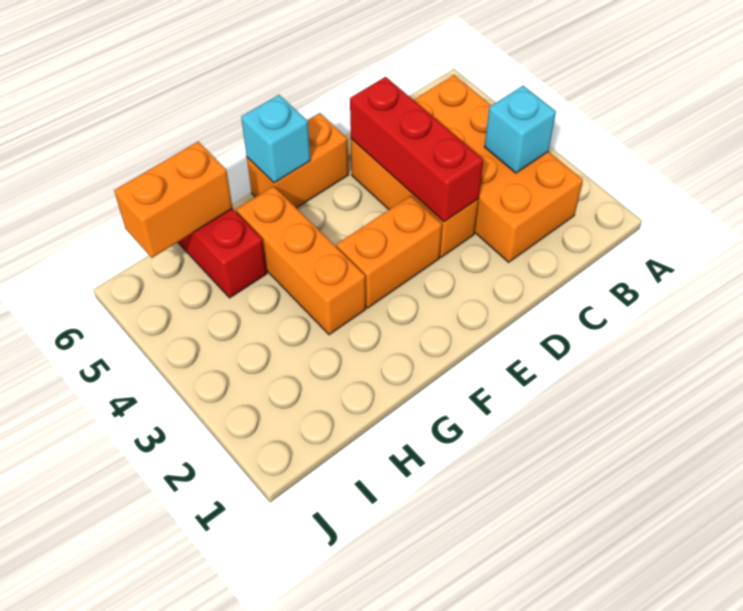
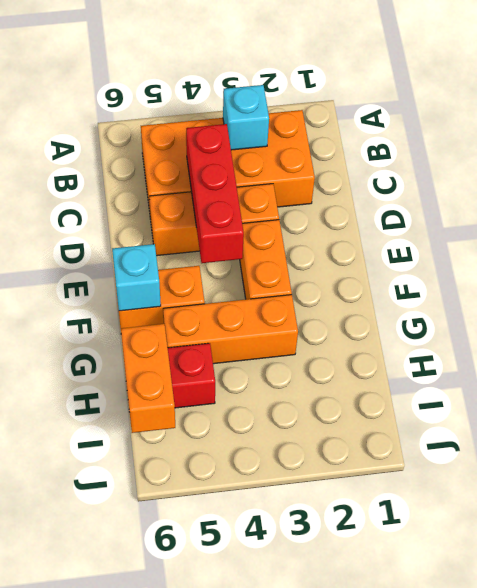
red 1x3 brick [350,77,483,222] -> red 1x3 brick turned to [186,124,244,263]
orange 1x2 brick [247,113,349,208] -> orange 1x2 brick turned to [119,266,205,328]

